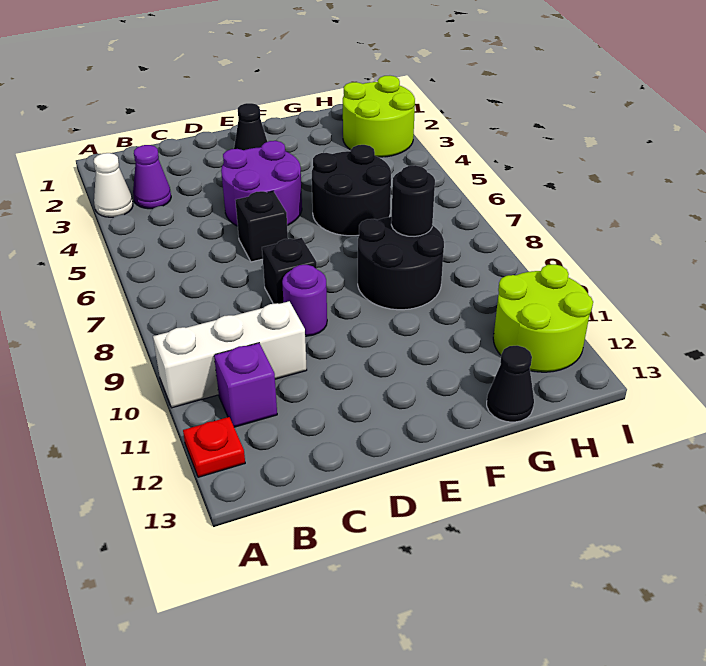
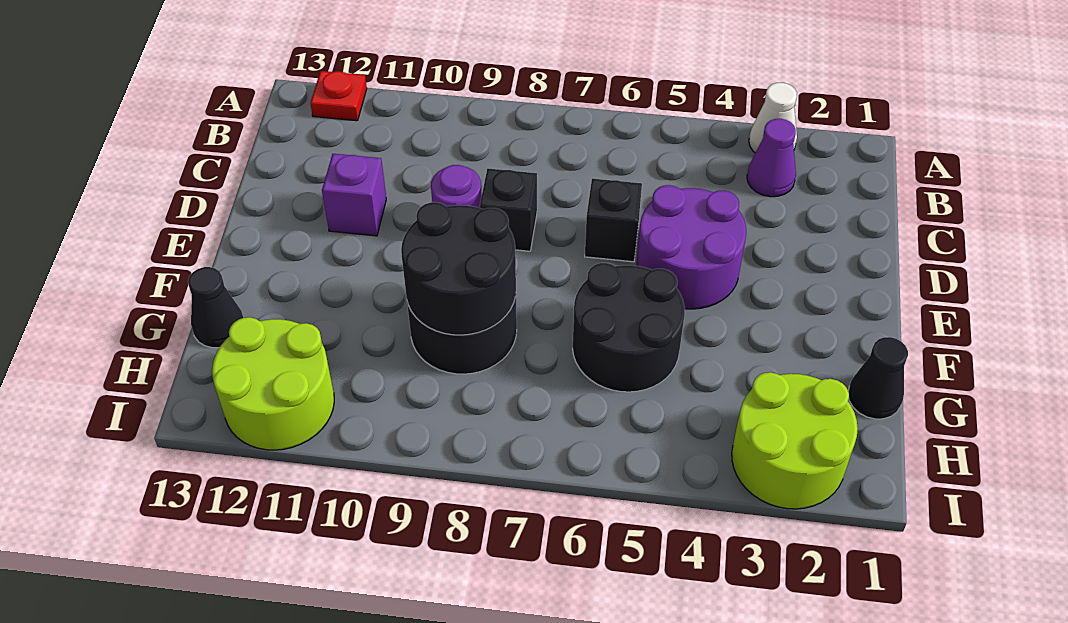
white 1x3 brick [153,301,307,408] -> none
purple 1x1 brick [214,343,277,427] -> purple 1x1 brick moved to [322,154,386,236]
black 1x1 cone [234,103,267,150] -> black 1x1 cone moved to [848,337,908,419]
black 1x1 round brick [391,165,435,236] -> black 2x2 round brick [401,202,516,335]

